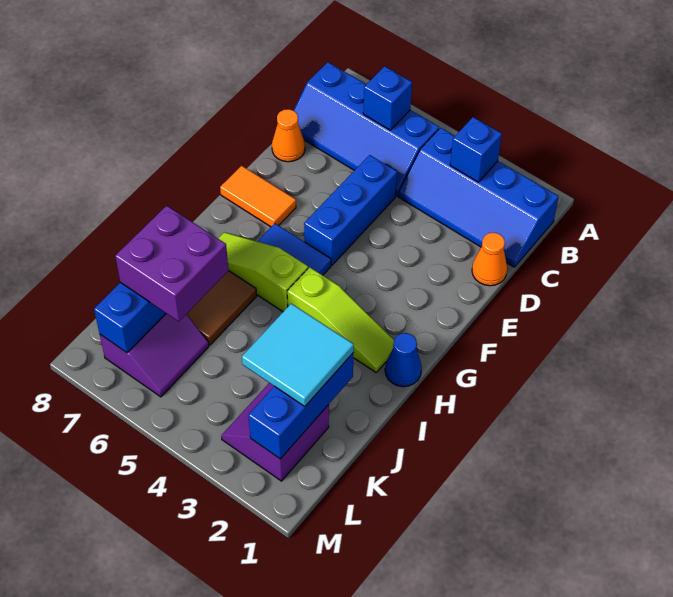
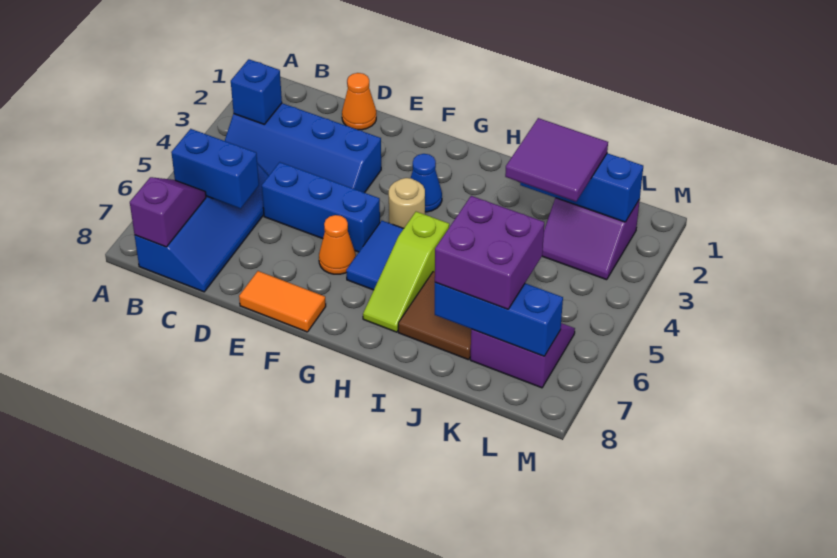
blue 2x4 slope [398,128,558,267] -> blue 2x4 slope turned to [225,103,381,193]
blue 1x1 brick [363,66,412,130] -> blue 1x2 brick [171,129,259,209]
none -> purple 1x2 slope [130,177,206,247]
orange 1x1 cone [272,109,305,162] -> orange 1x1 cone moved to [319,215,356,274]
orange 1x2 tile [220,166,296,227] -> orange 1x2 tile turned to [239,271,326,332]
none -> tan 1x1 round brick [389,178,425,228]
blue 1x1 cone [385,333,422,387] -> blue 1x1 cone moved to [411,154,442,212]
lime 1x3 slope [287,267,394,372] -> none
cyan 2x2 tile [242,303,354,407] -> purple 2x2 tile [505,118,608,202]

